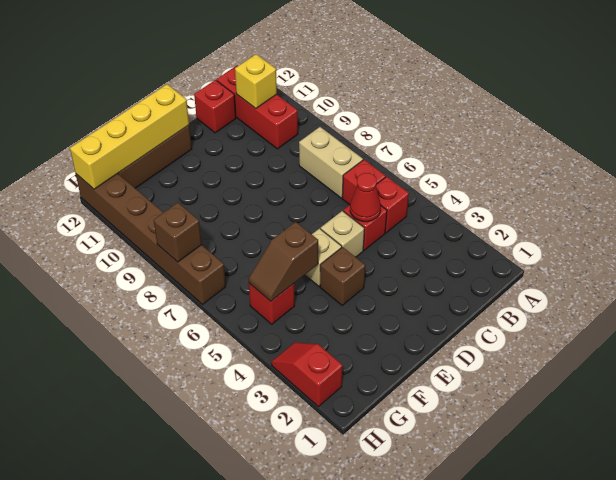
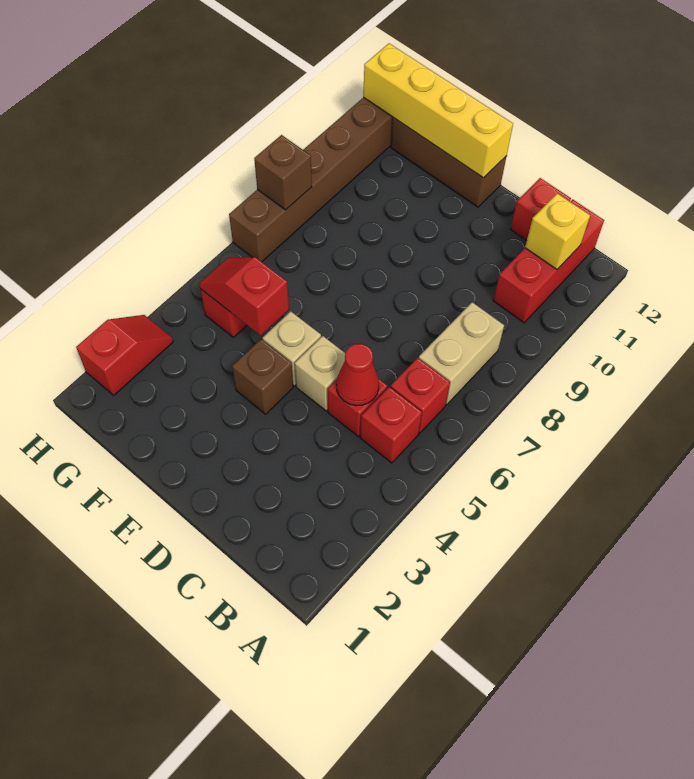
brown 1x2 slope [249,222,318,301] -> red 1x2 slope [199,257,289,336]

